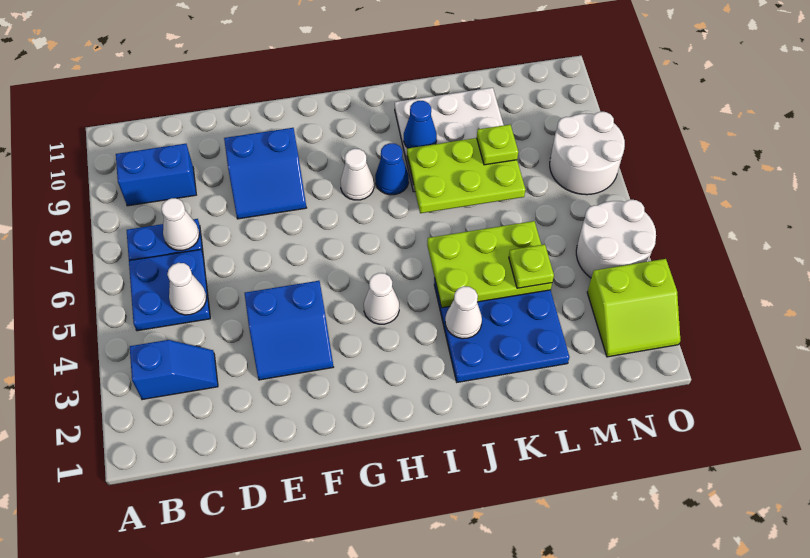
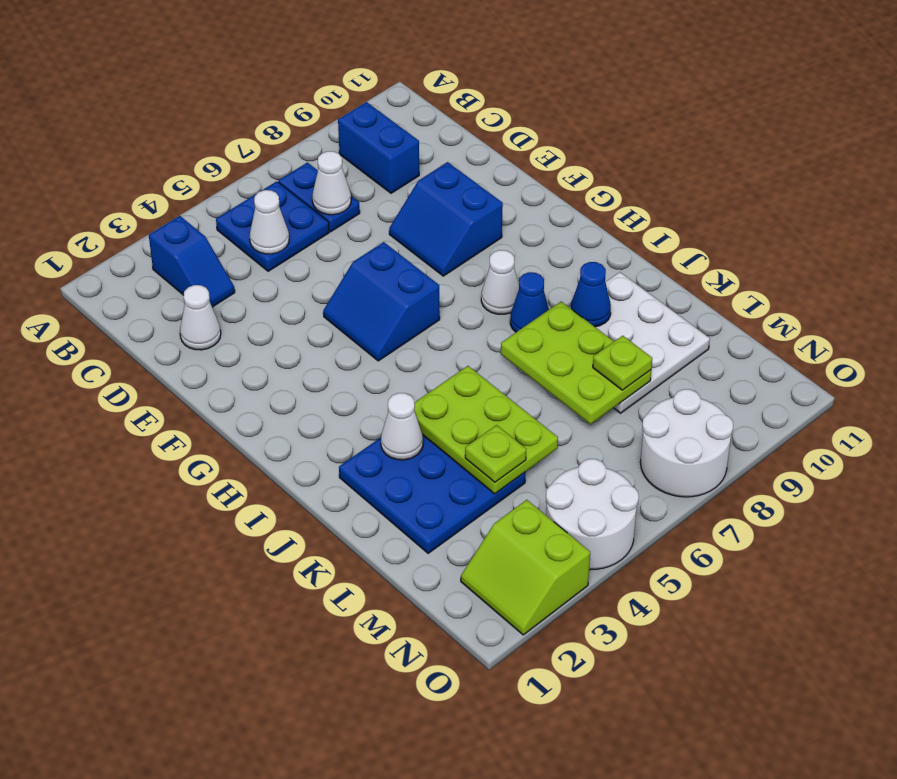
blue 2x2 slope [245,281,333,380] -> blue 2x2 slope moved to [323,242,440,361]
white 1x1 cone [364,273,399,324] -> white 1x1 cone moved to [180,285,221,350]

